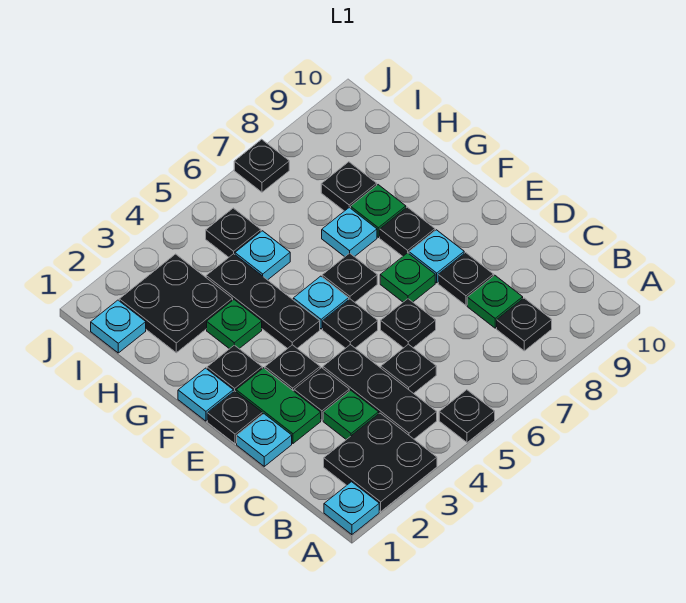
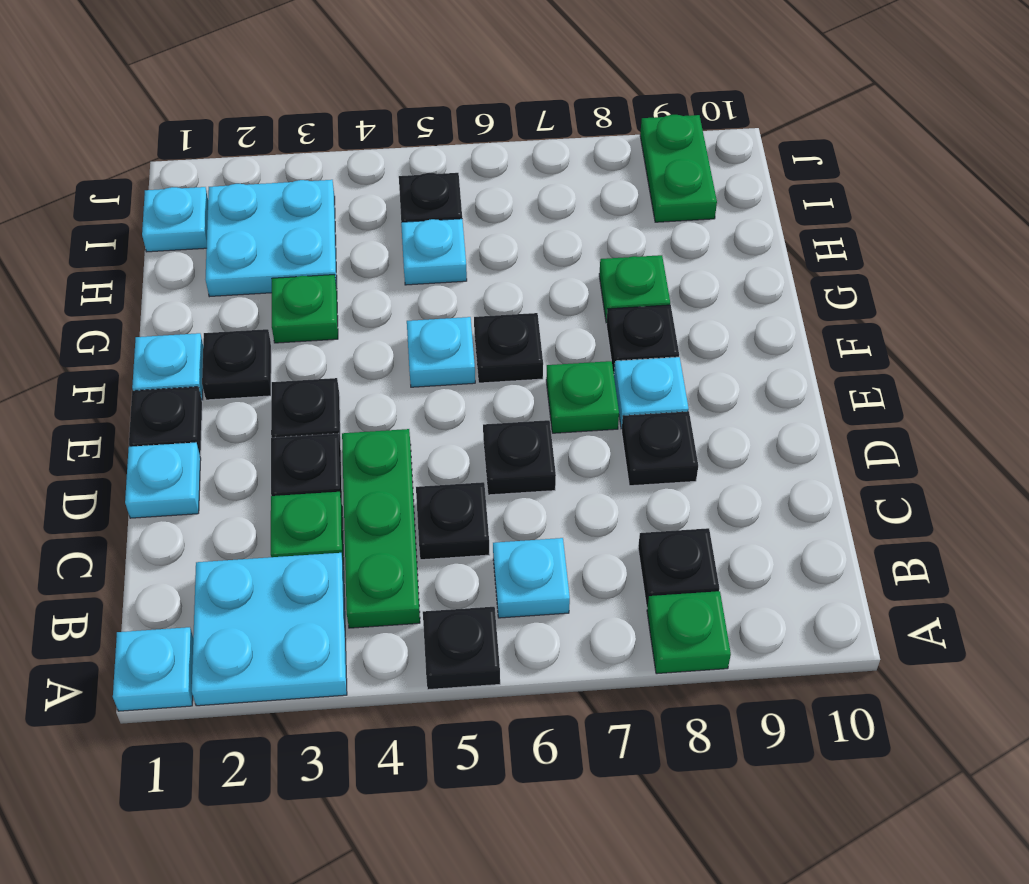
black 2x2 plate [324,413,437,511] -> cyan 2x2 plate [192,553,347,706]
black 1x3 plate [323,345,437,439] -> green 1x3 plate [342,429,420,628]
green 1x1 plate [467,275,523,328] -> green 1x1 plate moved to [647,591,731,674]
green 1x2 plate [236,368,321,443] -> green 1x2 plate moved to [640,115,717,222]
black 1x1 plate [323,299,378,348] -> none
black 1x3 plate [206,254,320,349] -> none
cyan 1x1 plate [322,208,377,257] -> cyan 1x1 plate moved to [493,538,570,618]
black 2x2 plate [119,254,233,353] -> cyan 2x2 plate [205,180,337,297]
black 1x1 plate [321,162,377,211] -> none
black 1x1 plate [234,139,289,192] -> none

